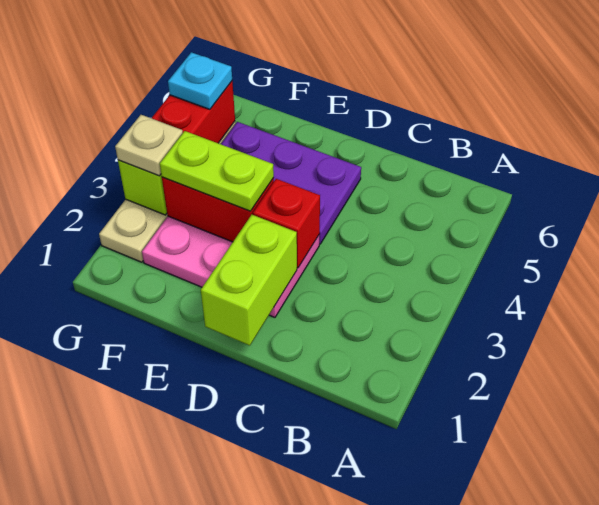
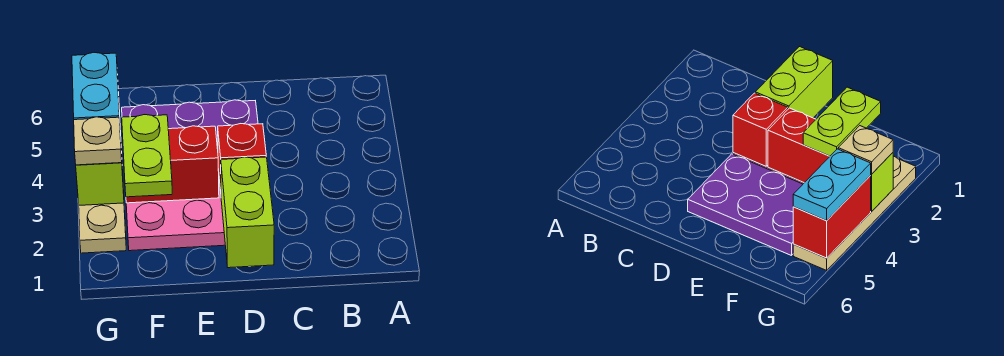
lime 1x2 plate [160,131,274,211] -> lime 1x2 plate turned to [122,115,172,197]
cyan 1x1 plate [168,52,232,109] -> cyan 1x2 plate [72,53,120,120]

